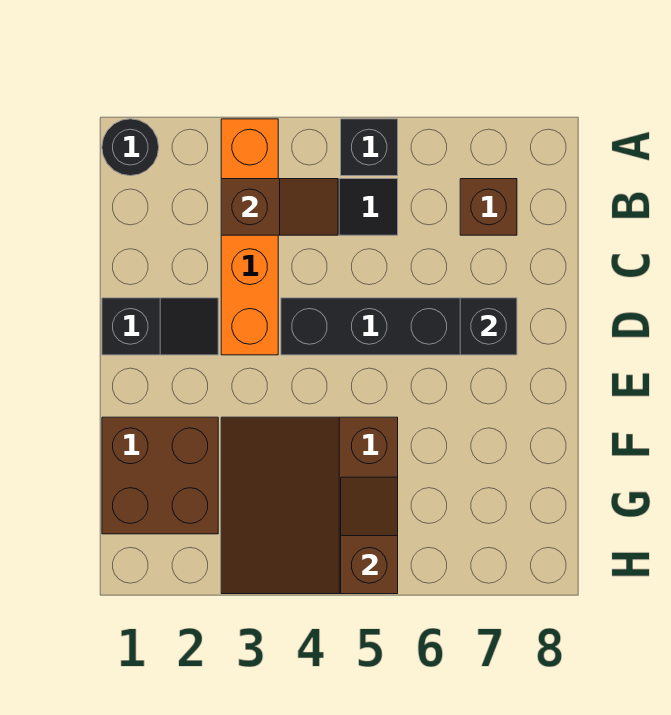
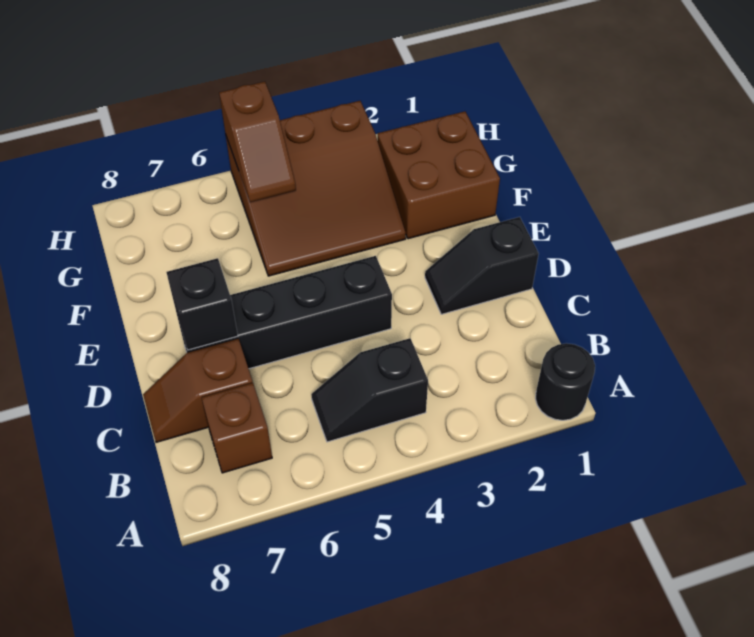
orange 1x4 brick [221,119,278,355] -> none
black 1x1 brick [341,119,398,176] -> none
brown 1x2 slope [221,179,338,235] -> brown 1x2 slope moved to [143,339,253,442]
brown 3x3 slope [221,417,398,594] -> brown 3x3 slope turned to [226,101,406,276]

